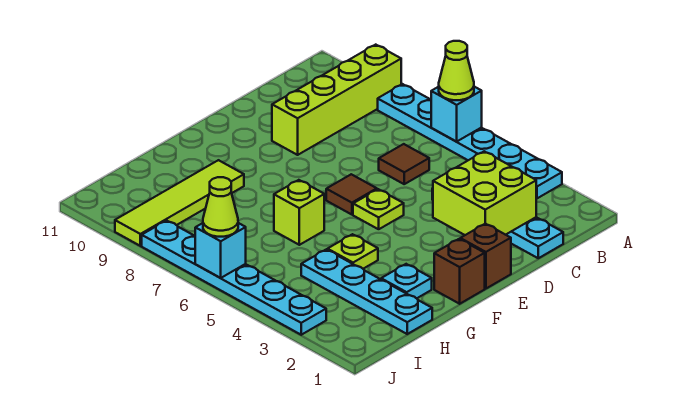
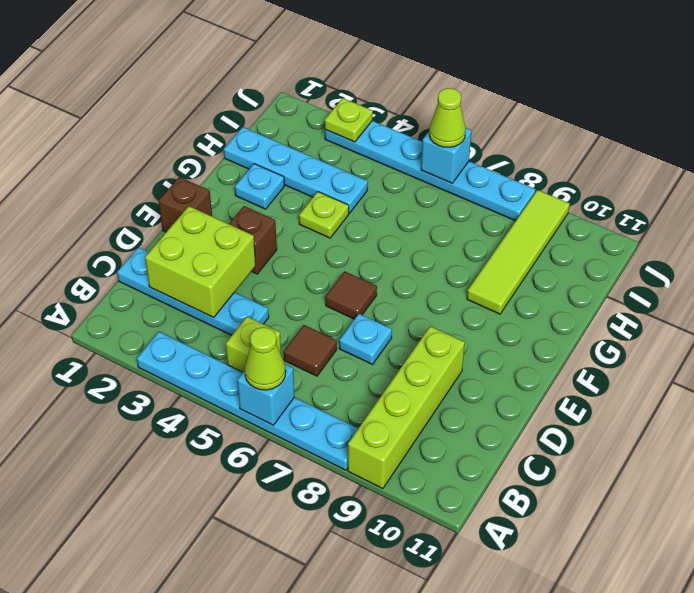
none -> cyan 1x1 plate [339,314,392,364]
lime 1x1 plate [353,189,404,229] -> lime 1x1 plate moved to [325,98,373,142]
brown 1x1 brick [434,239,485,304] -> brown 1x1 brick moved to [229,206,277,274]
lime 1x1 brick [274,180,324,245] -> lime 1x1 brick moved to [226,317,281,372]

